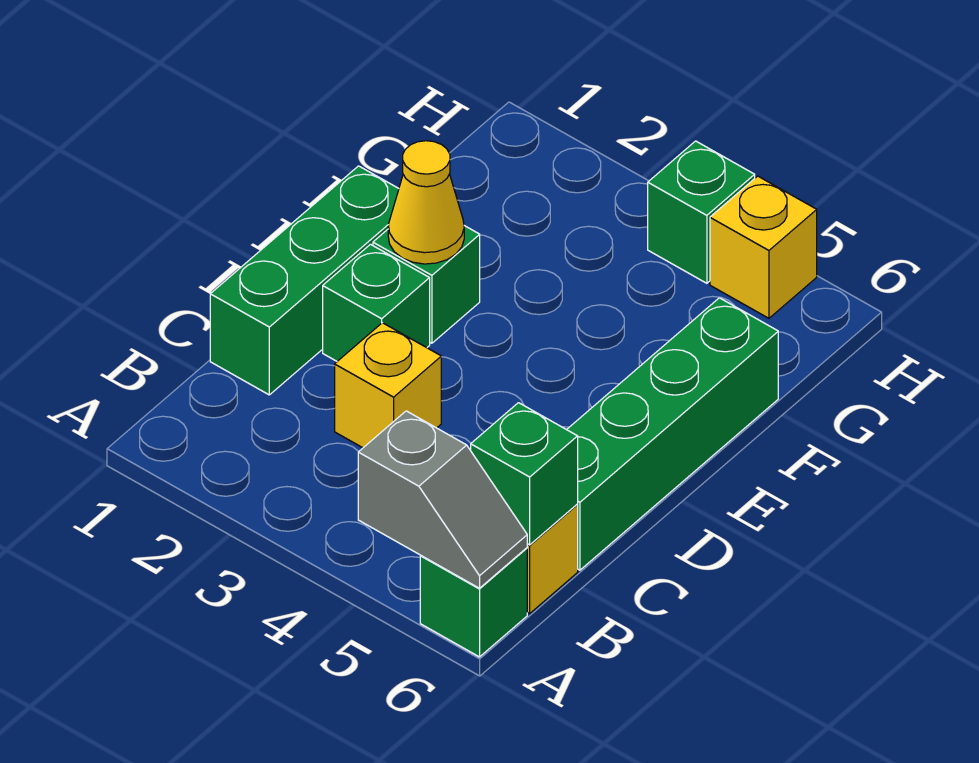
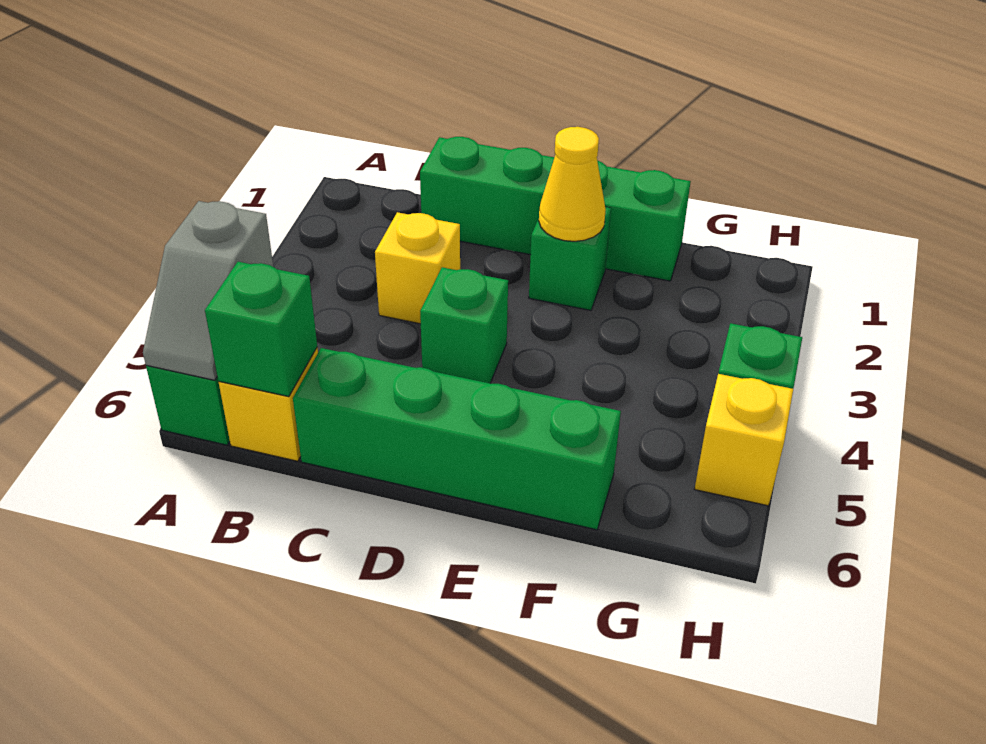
green 1x3 brick [210,166,399,395] -> green 1x4 brick [420,137,691,281]
green 1x1 brick [323,244,430,361] -> green 1x1 brick moved to [420,267,508,383]

